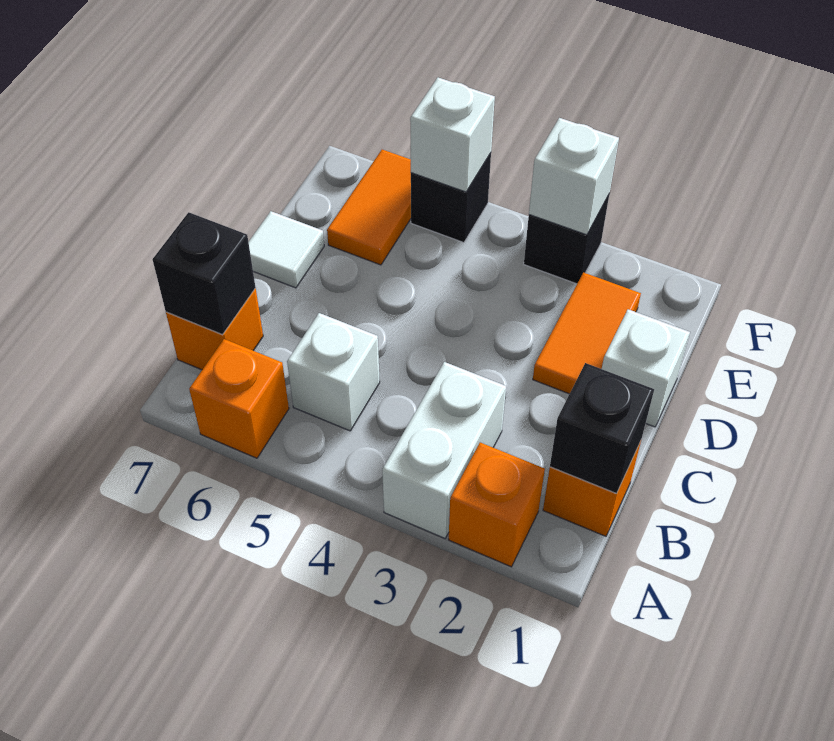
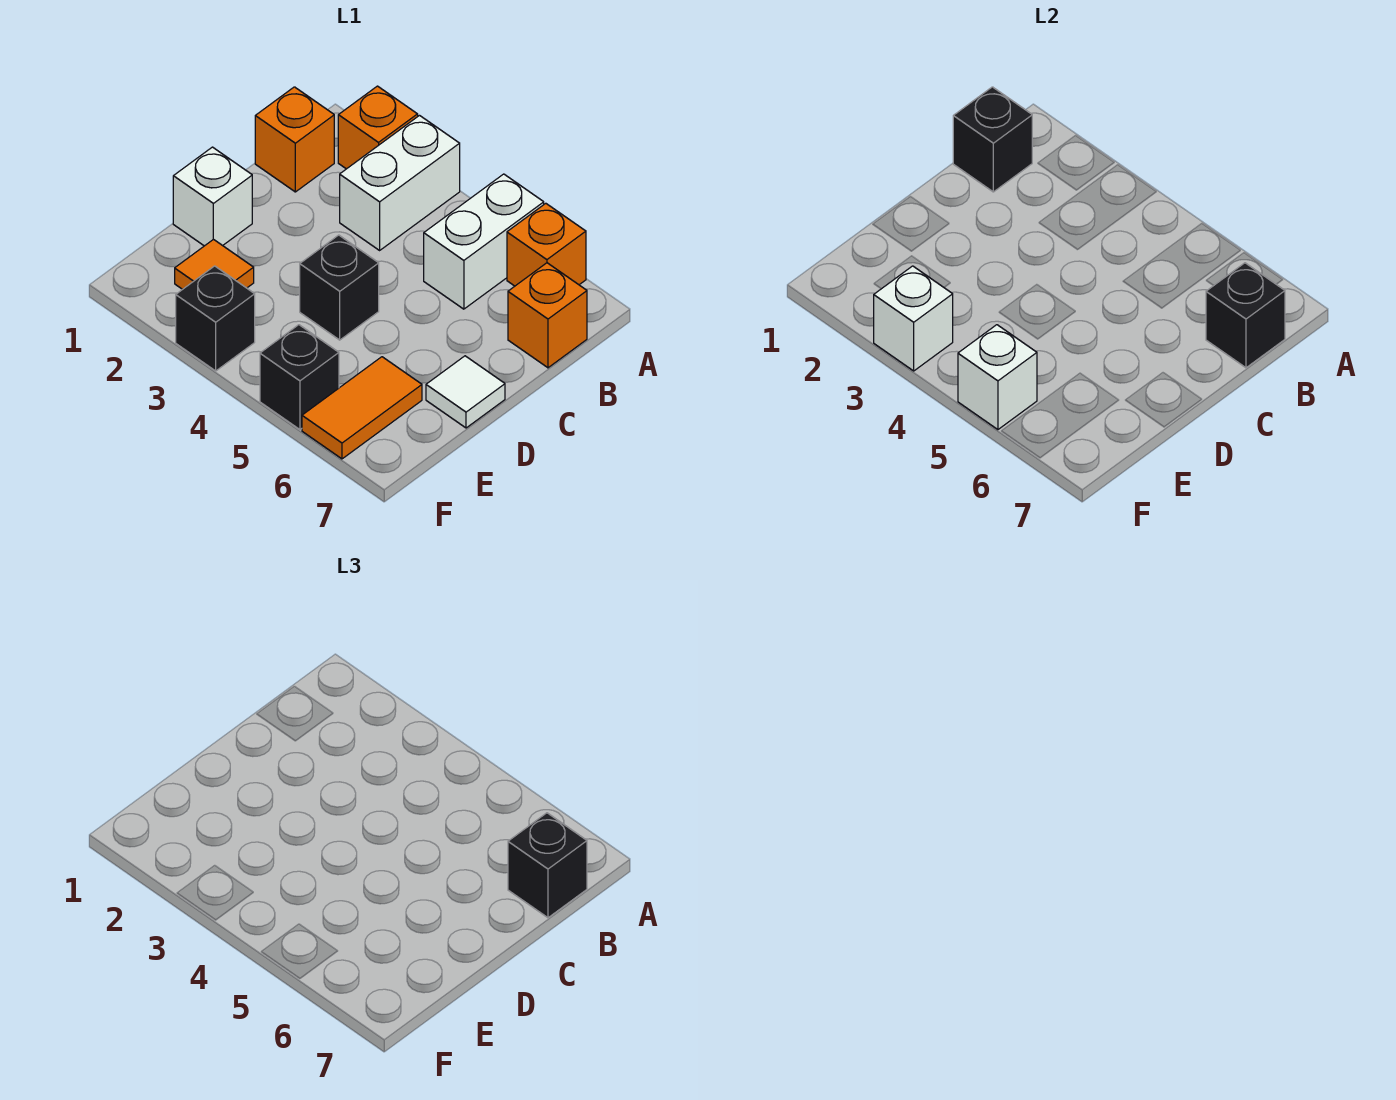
white 1x1 brick [287,313,380,431] -> white 1x2 brick [424,174,544,309]
none -> black 1x1 brick [508,813,587,918]
orange 1x2 tile [533,273,641,394] -> orange 1x1 tile [175,239,254,289]
none -> black 1x1 brick [300,235,379,340]

